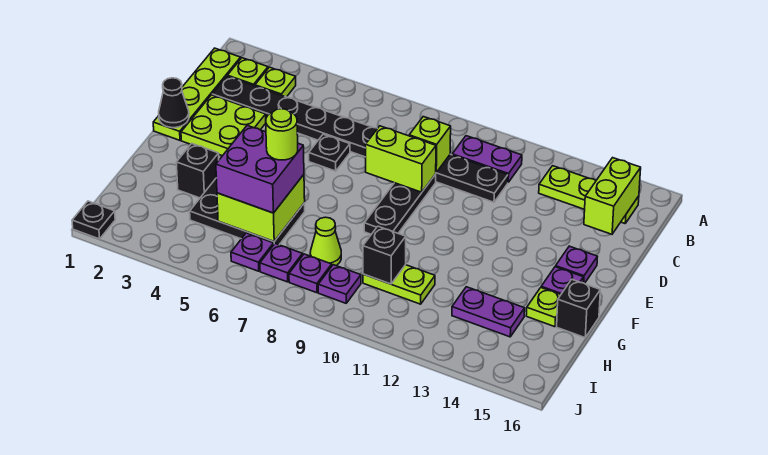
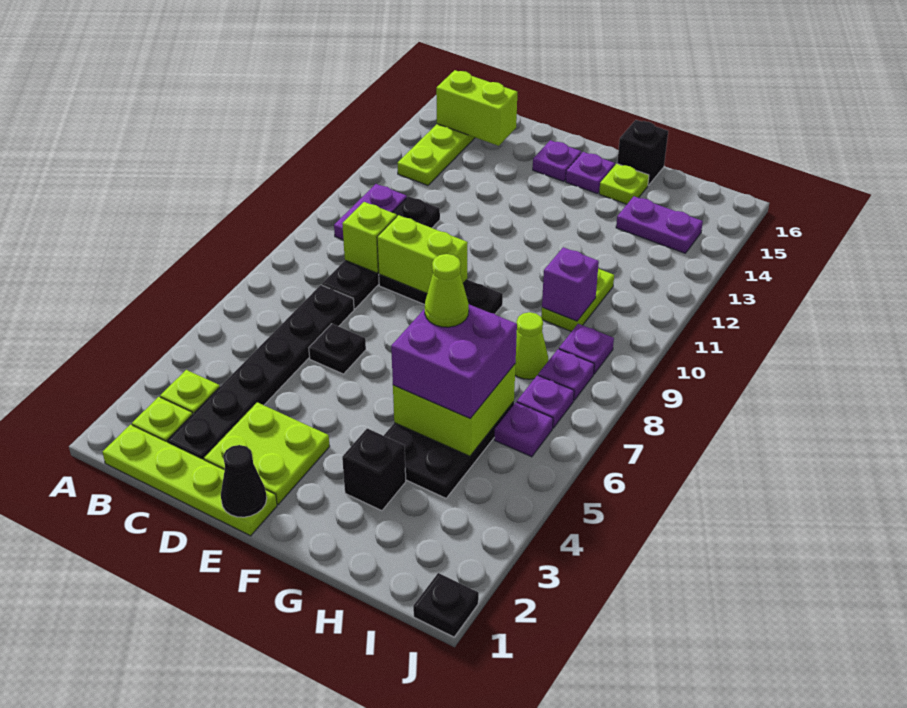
lime 1x2 brick [365,126,436,192] -> lime 1x2 brick turned to [377,215,468,293]
lime 1x1 round brick [266,109,298,160] -> lime 1x1 cone [425,254,469,327]
black 1x1 brick [363,226,406,284] -> purple 1x1 brick [542,247,599,321]
purple 1x2 plate [452,287,525,337] -> purple 1x2 plate turned to [616,196,703,253]

